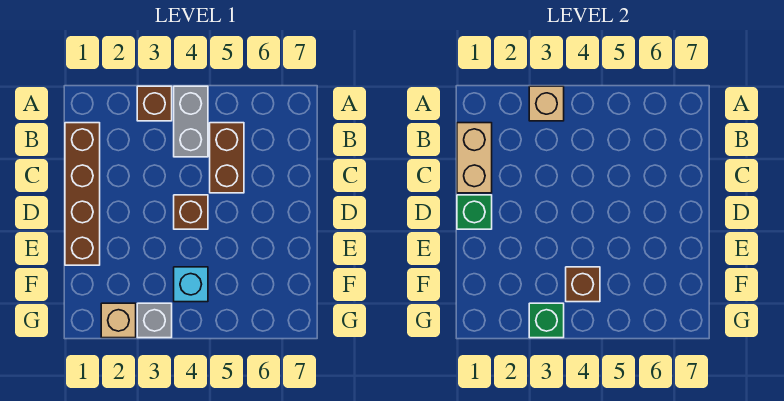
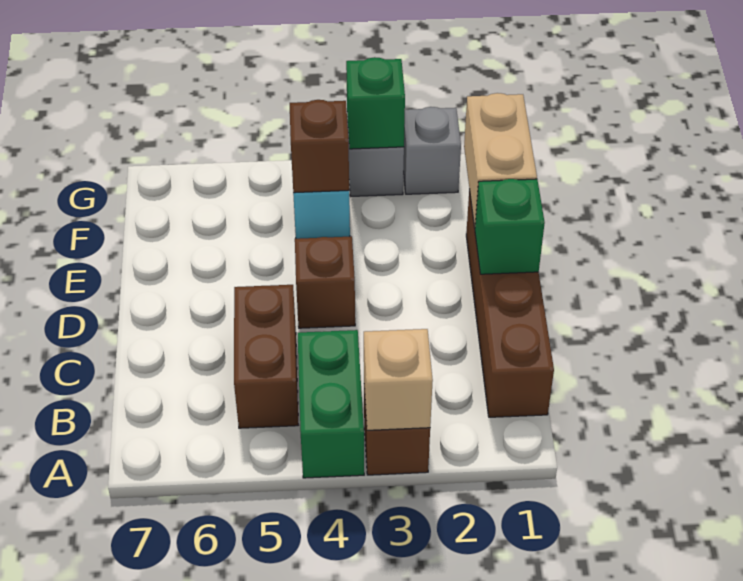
grey 1x2 brick [174,86,208,157] -> green 1x2 brick [298,330,364,478]
tan 1x2 brick [457,123,492,193] -> tan 1x2 brick moved to [464,93,537,228]
tan 1x1 brick [101,303,136,338] -> grey 1x1 brick [403,107,461,194]

